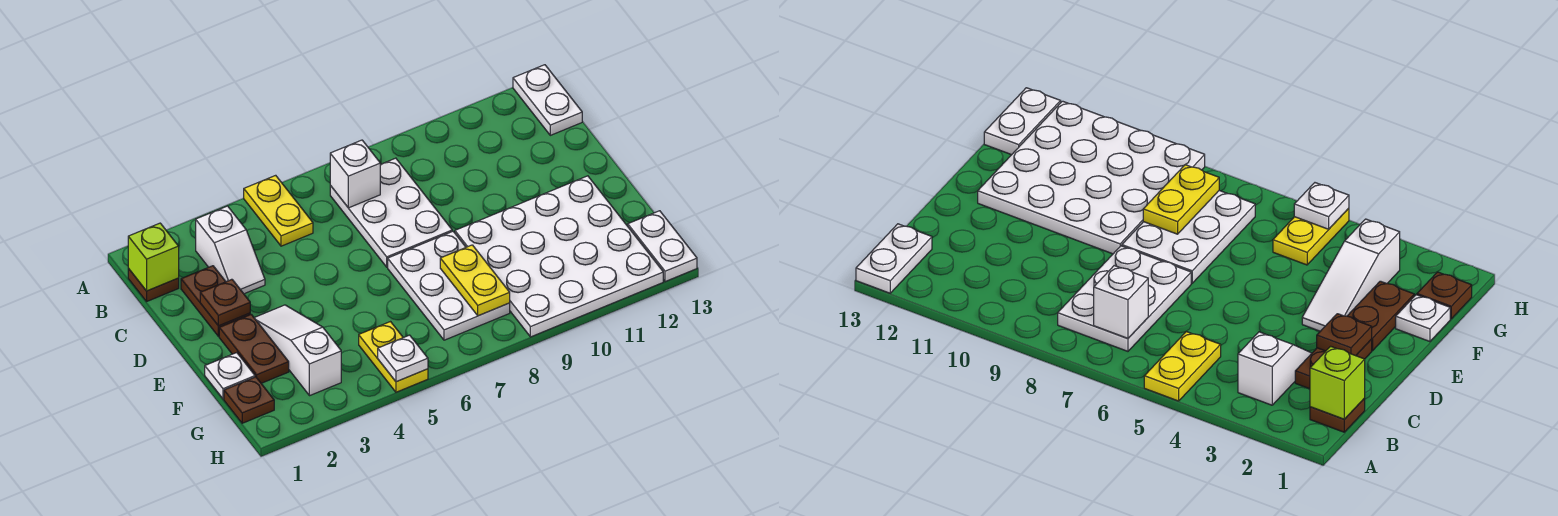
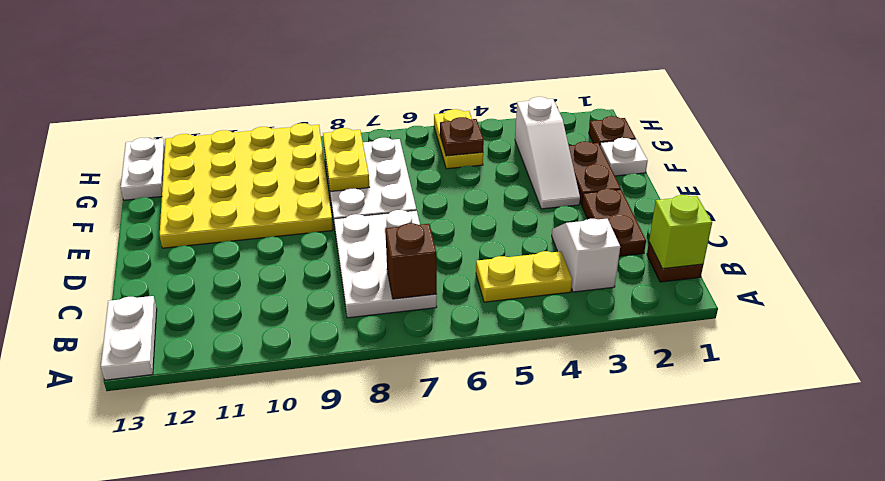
yellow 1x2 plate [244,175,313,246] -> yellow 1x2 plate turned to [476,251,572,302]
white 1x1 brick [330,140,380,208] -> brown 1x1 brick [385,223,437,299]
brown 1x1 plate [200,279,250,326] -> brown 1x1 plate moved to [440,117,484,156]
white 4x4 plate [455,176,663,337] -> yellow 4x4 plate [160,123,333,248]
white 1x1 plate [378,335,428,382] -> none

